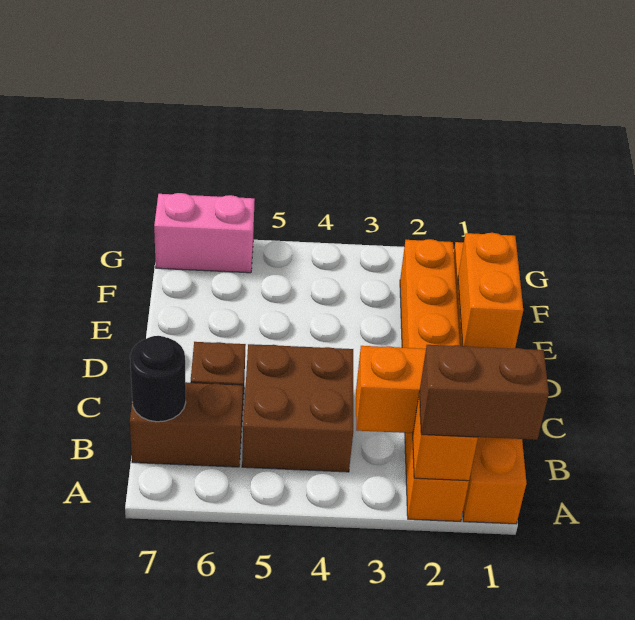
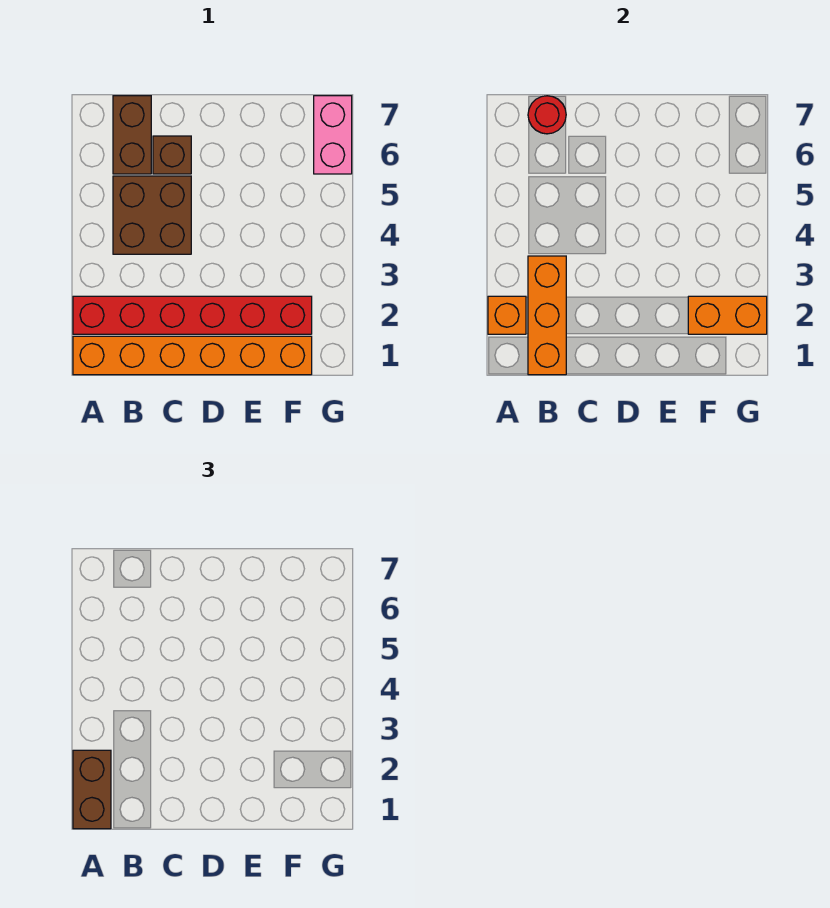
orange 1x6 brick [400,239,469,521] -> red 1x6 brick [73,296,312,334]
black 1x1 round brick [130,336,186,422] -> red 1x1 round brick [528,96,566,134]
orange 1x2 brick [458,233,523,349] -> orange 1x2 brick moved to [688,296,767,334]

